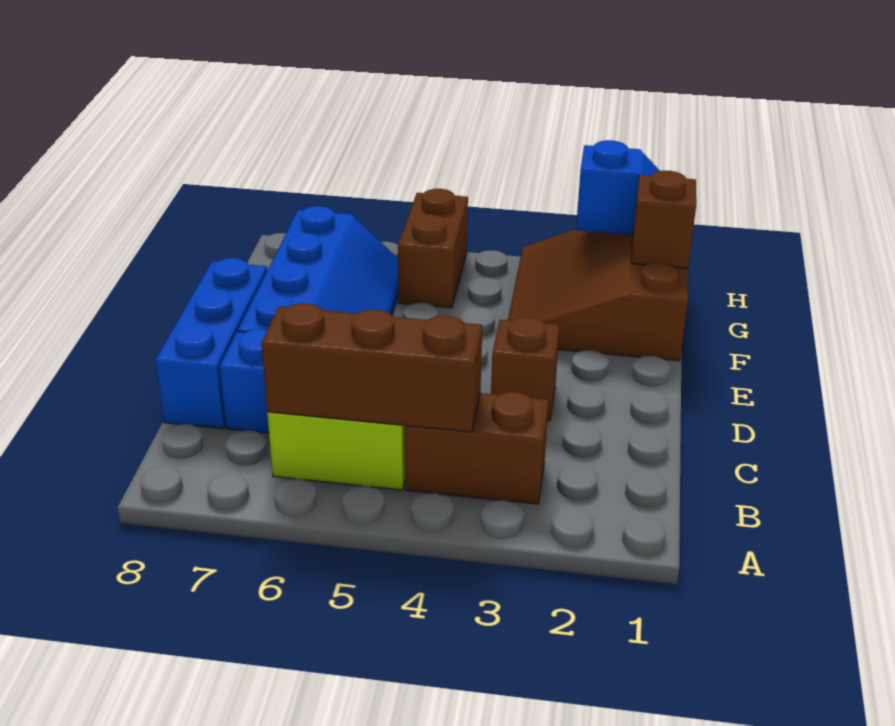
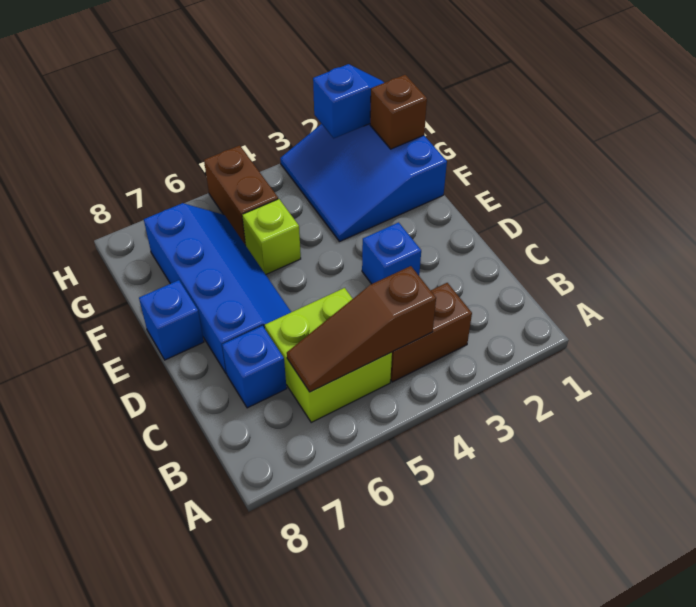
brown 1x3 brick [261,303,482,432] -> brown 1x3 slope [287,266,436,392]
blue 1x3 brick [155,258,267,429] -> blue 1x1 brick [139,280,204,360]
brown 1x1 brick [491,317,559,421] -> blue 1x1 brick [362,222,421,284]
brown 3x3 slope [508,229,688,361] -> blue 3x3 slope [280,124,447,241]
none -> lime 1x1 brick [242,199,301,274]

